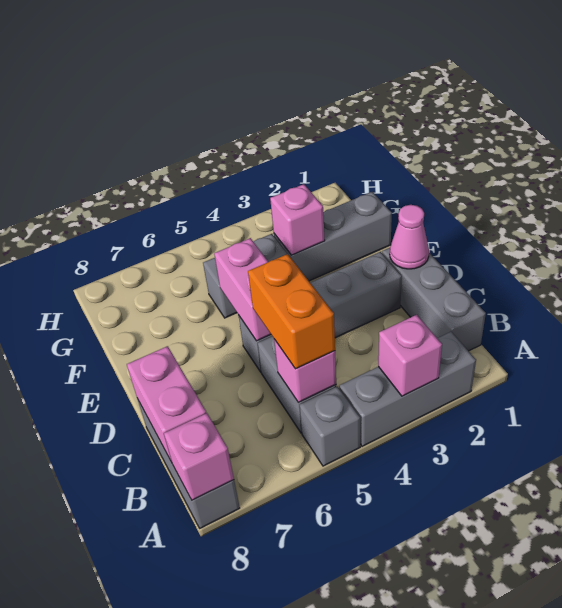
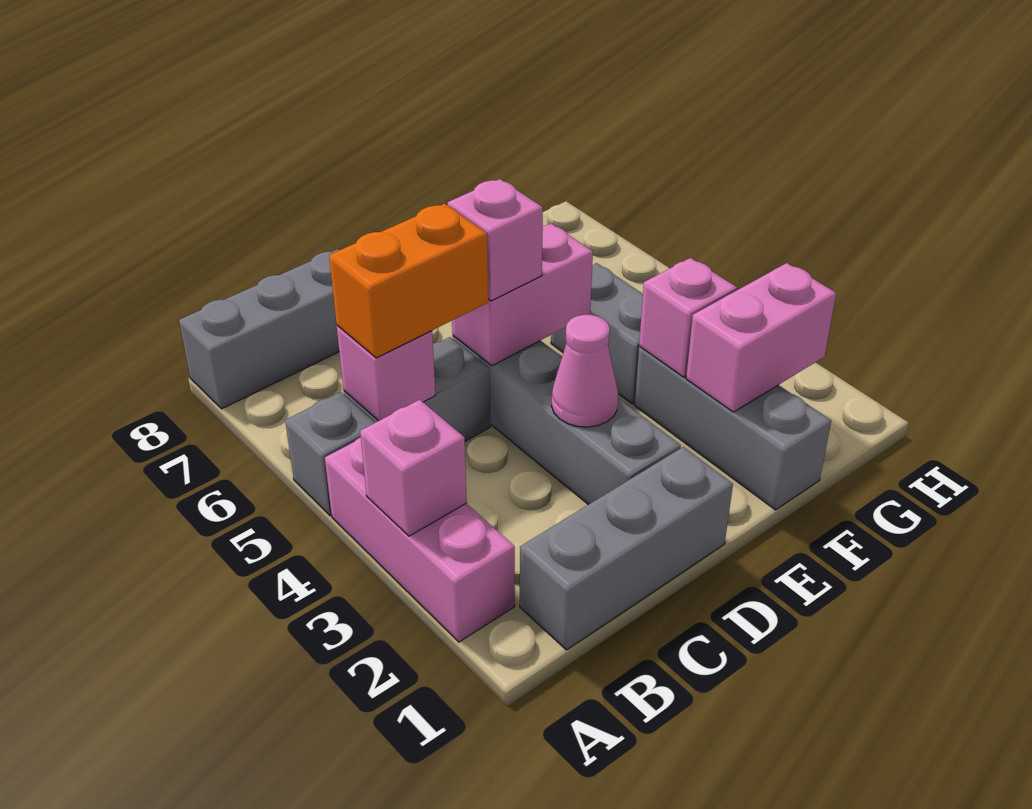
grey 1x3 brick [339,332,476,446] -> pink 1x3 brick [325,437,515,642]
pink 1x1 brick [164,413,234,500] -> pink 1x1 brick moved to [447,179,543,301]
pink 1x2 brick [127,346,206,462] -> pink 1x2 brick moved to [686,263,836,412]
pink 1x1 cone [390,205,429,269] -> pink 1x1 cone moved to [551,315,618,427]

